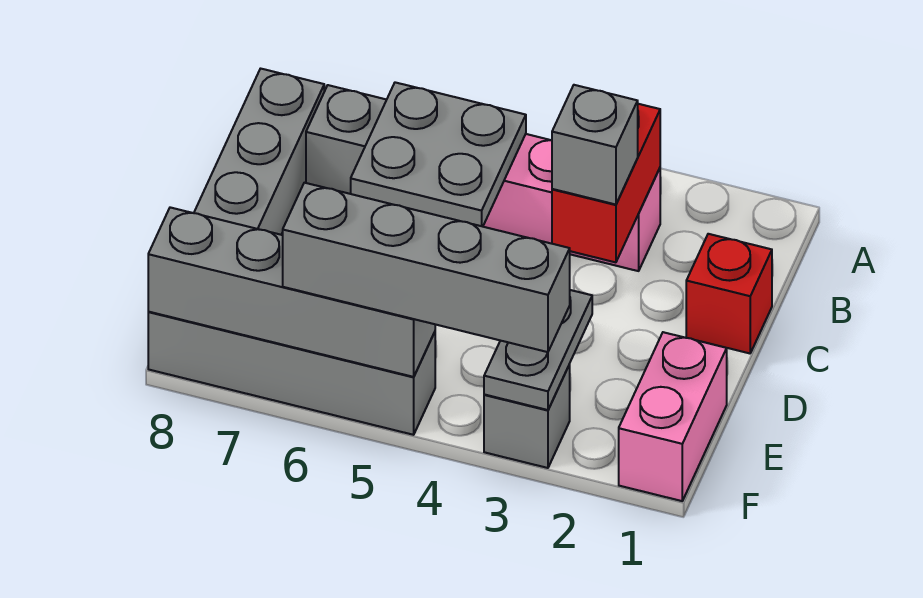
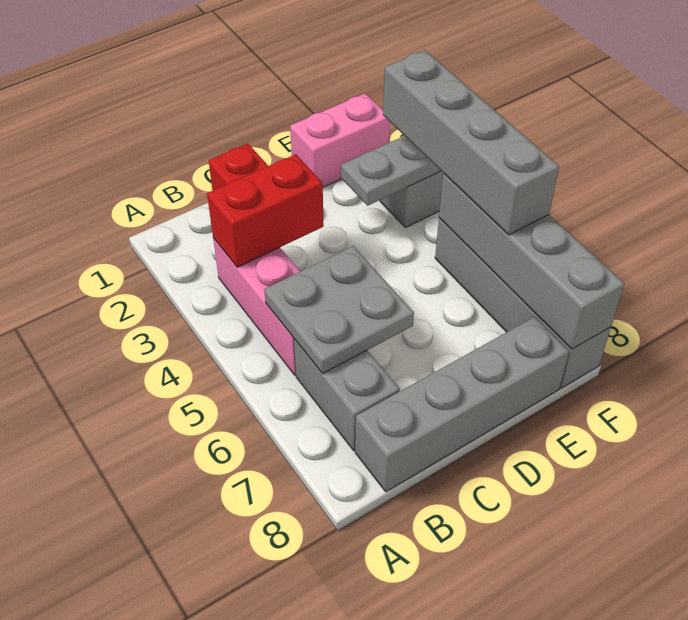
grey 1x1 brick [552,85,638,205] -> none

